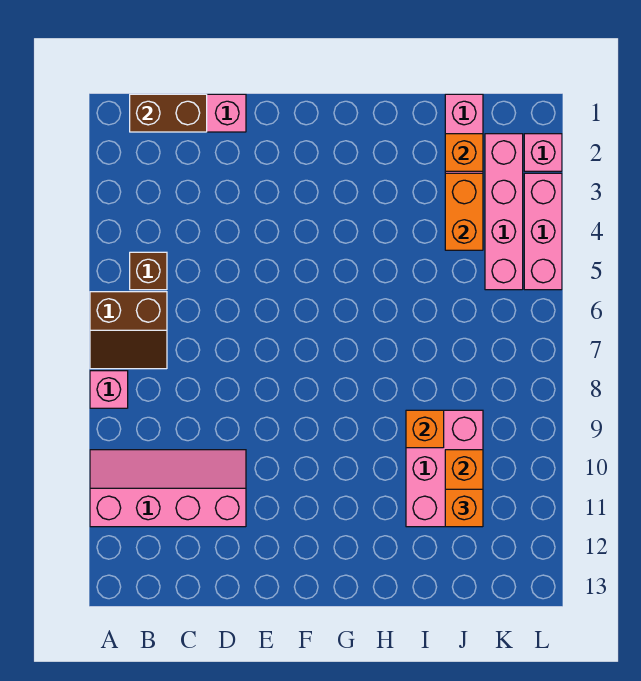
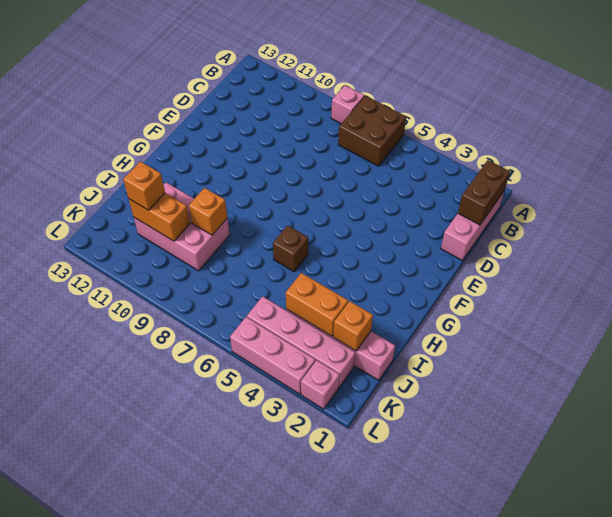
brown 2x2 slope [90,292,167,369] -> brown 2x2 brick [338,96,406,166]
pink 2x4 slope [90,450,246,527] -> none
brown 1x1 brick [130,252,167,290] -> brown 1x1 brick moved to [273,225,309,271]

